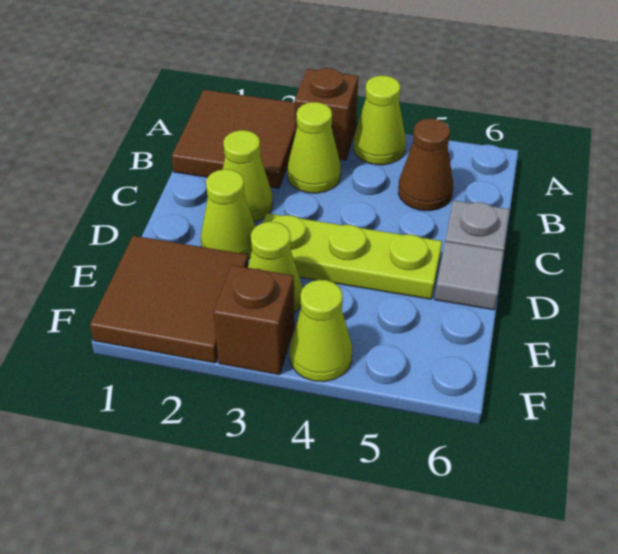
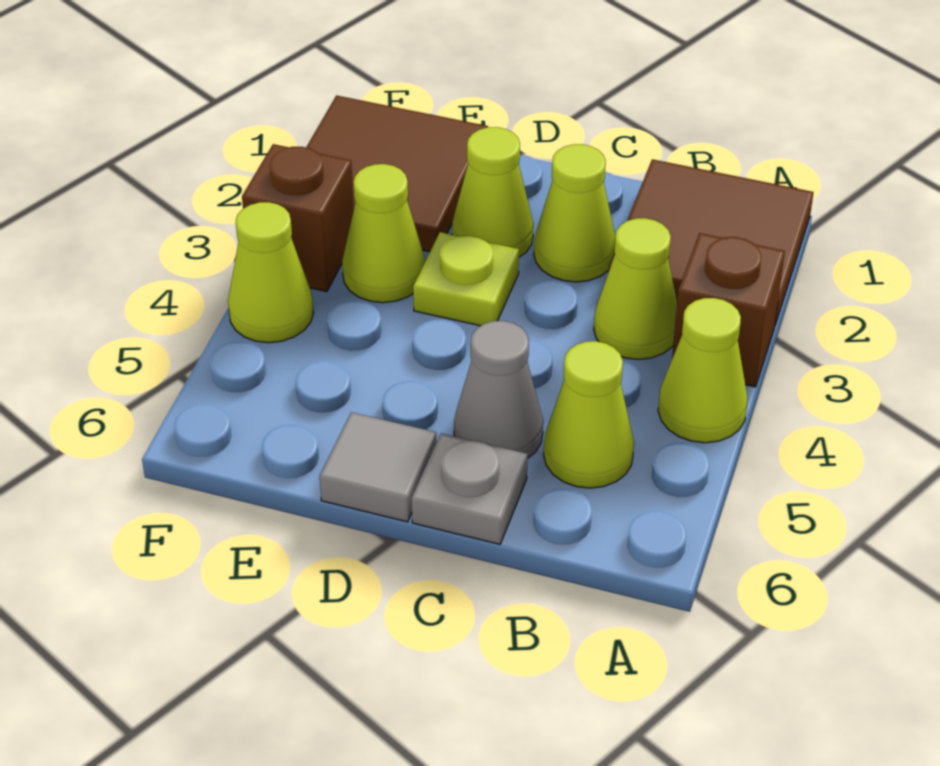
brown 1x1 cone [398,119,453,211] -> lime 1x1 cone [544,341,634,488]
none -> grey 1x1 cone [454,321,543,458]
lime 1x3 plate [263,213,442,299] -> lime 1x1 plate [413,232,519,326]

